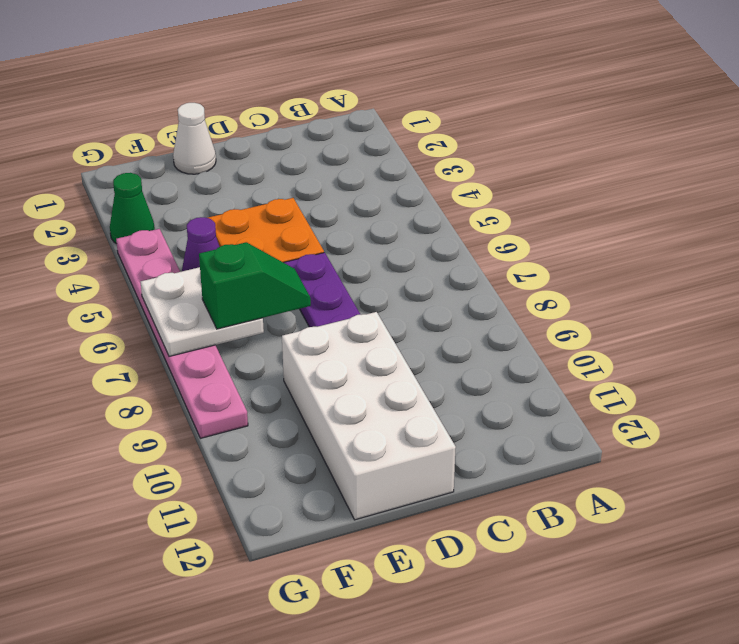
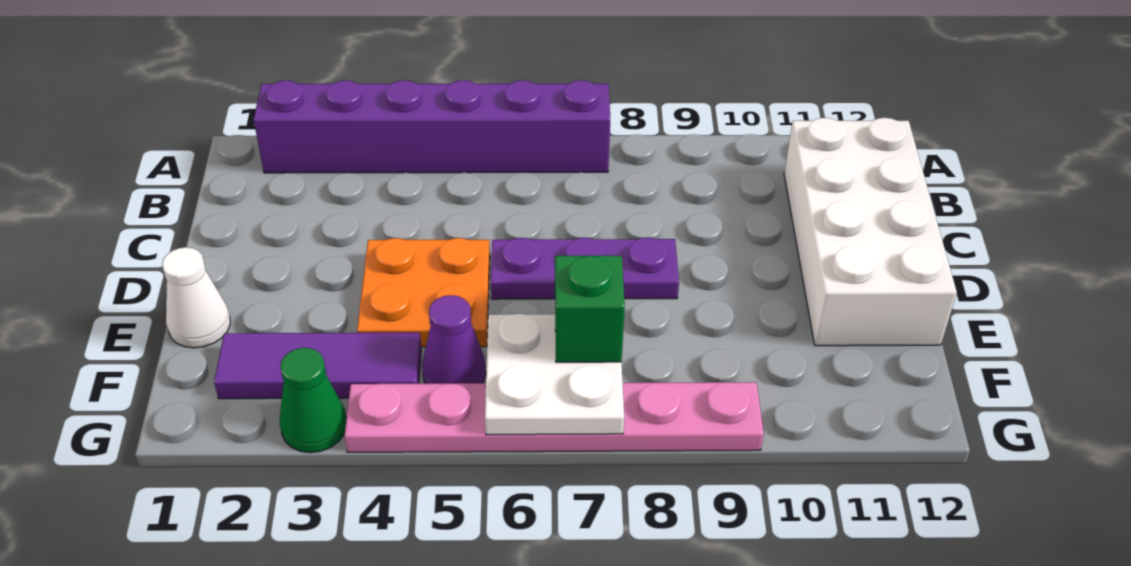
none -> purple 1x6 brick [254,80,610,173]
white 2x4 brick [282,312,456,520] -> white 2x4 brick turned to [784,118,957,346]
none -> purple 1x3 tile [214,333,421,399]

